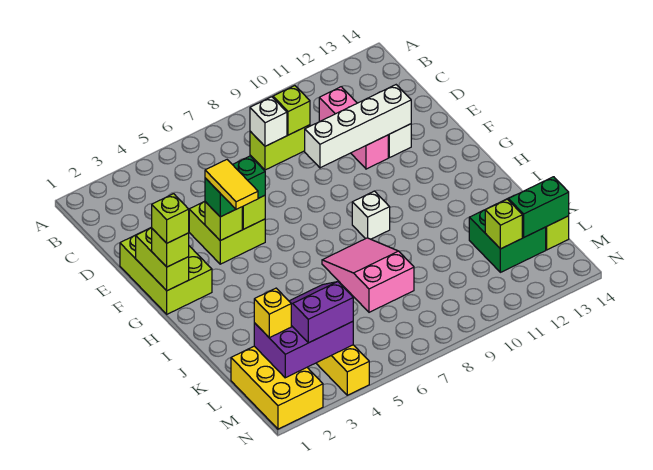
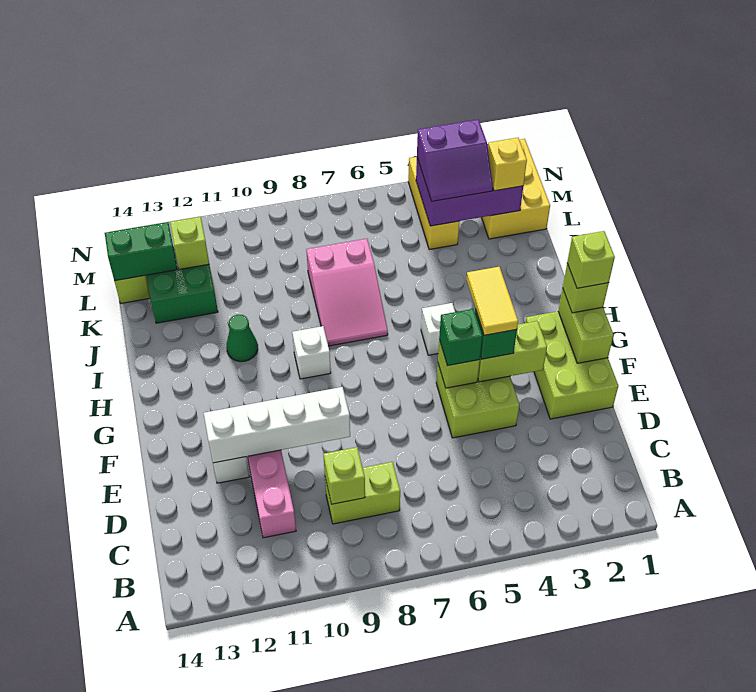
white 1x1 brick [250,97,287,146] -> white 1x1 brick moved to [421,303,455,355]
lime 1x1 brick [205,202,242,241] -> lime 1x2 brick [478,321,547,382]
none -> green 1x1 cone [227,315,258,362]

